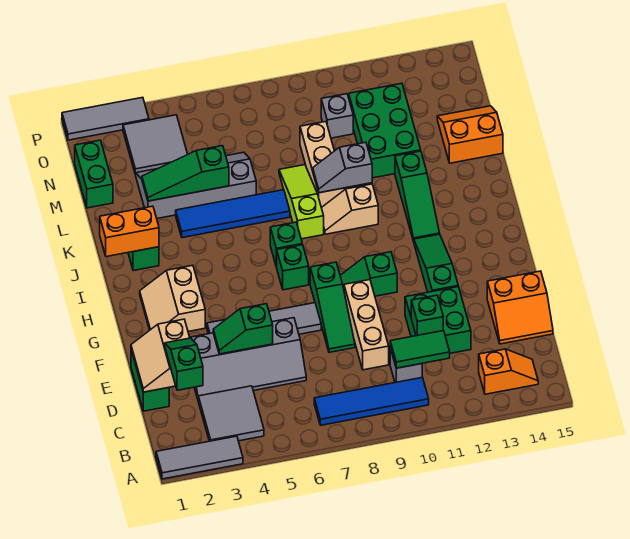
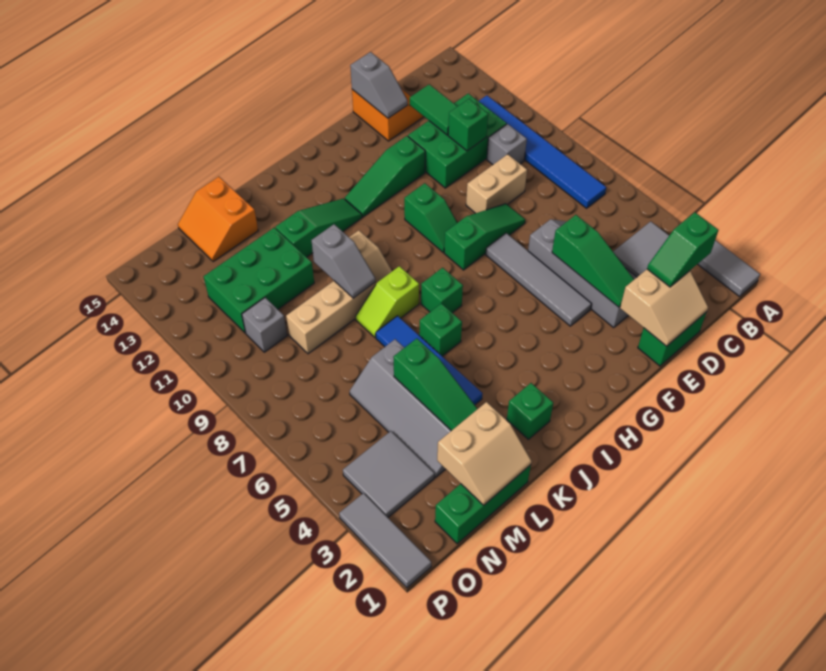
blue 1x4 tile [314,377,429,425] -> blue 1x6 tile [479,95,606,208]
orange 1x2 slope [479,349,538,394] -> none
green 1x2 tile [390,331,450,368] -> green 1x2 tile moved to [410,84,457,135]
tan 1x3 brick [344,280,389,370] -> tan 1x2 brick [466,154,527,213]
green 2x2 brick [405,287,471,353] -> green 2x3 brick [408,93,507,188]
green 1x2 slope [213,304,273,354] -> green 1x3 slope [552,215,634,307]
none -> grey 1x2 slope [350,52,408,118]
tan 2x2 slope [140,265,205,332] -> tan 2x2 slope moved to [437,402,532,505]
green 1x1 brick [277,245,309,290] -> green 1x1 brick moved to [419,303,462,356]
orange 1x2 brick [100,206,159,257] -> none
lime 1x3 slope [279,165,324,239] -> lime 1x2 slope [356,266,419,338]
green 1x2 brick [75,140,113,208] -> green 1x3 brick [435,465,531,544]

